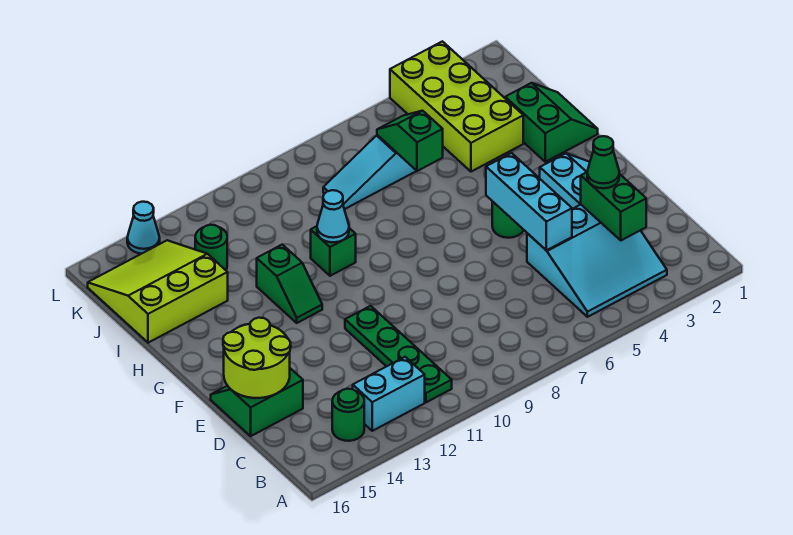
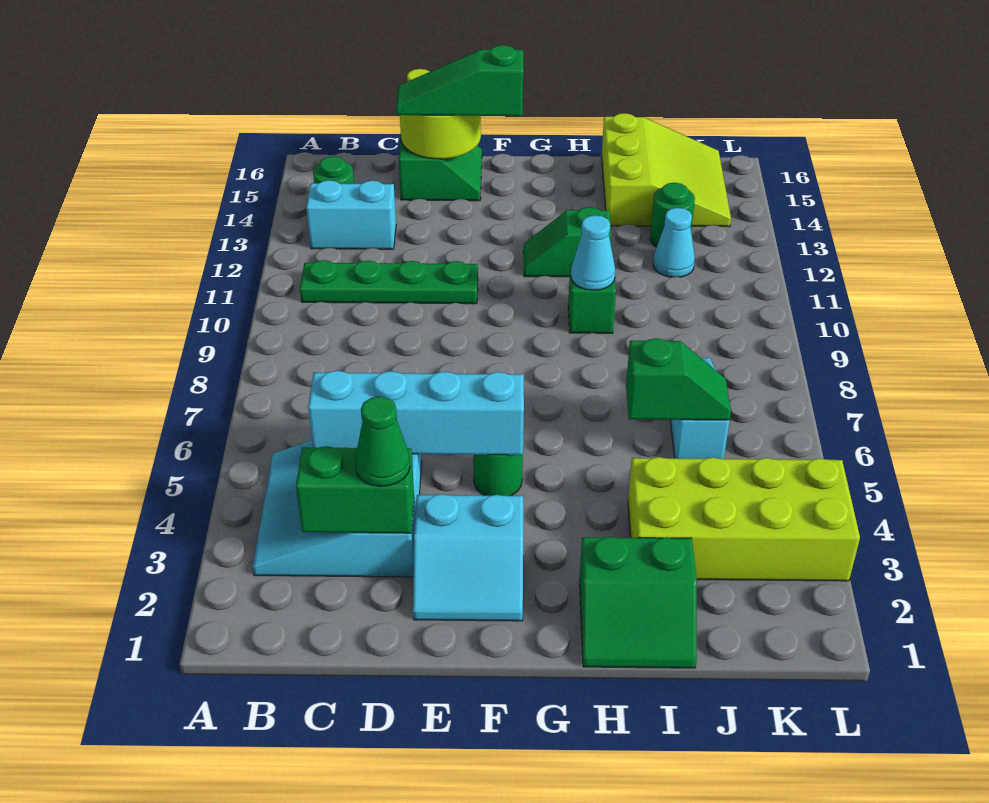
cyan 1x2 brick [353,357,425,431] -> cyan 1x2 brick turned to [306,180,396,249]
cyan 1x3 brick [486,153,572,250] -> cyan 1x4 brick [308,371,524,455]
none -> green 1x3 slope [396,45,523,116]
cyan 1x1 cone [127,202,160,254] -> cyan 1x1 cone moved to [653,208,695,277]

